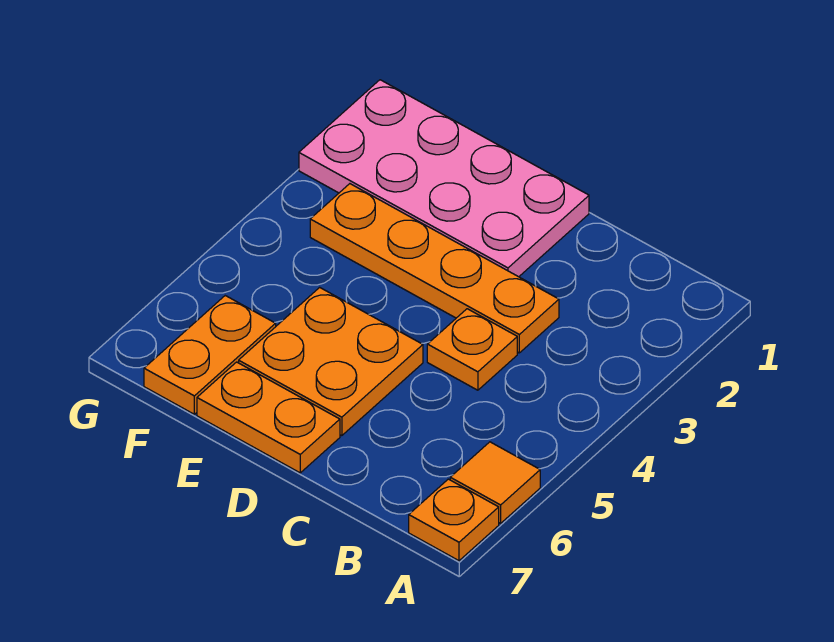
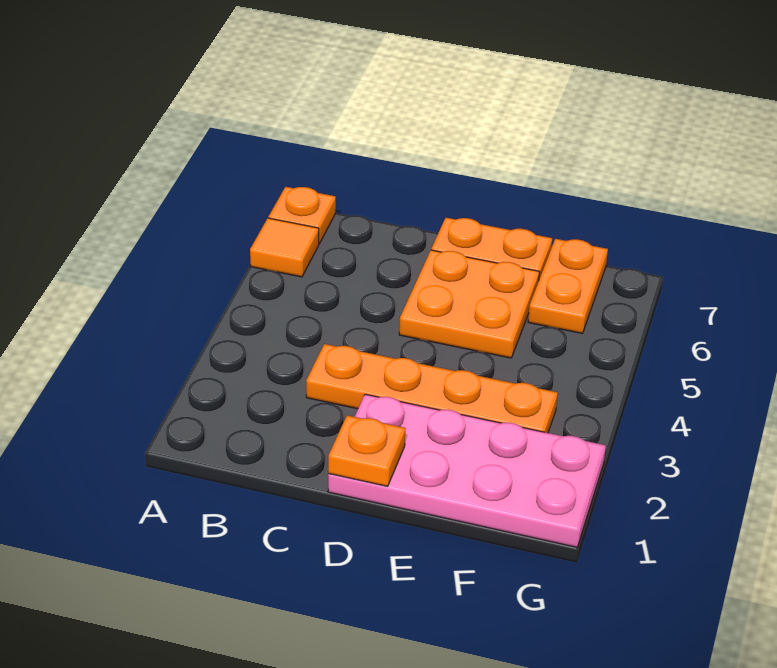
orange 1x1 plate [427,309,517,390] -> orange 1x1 plate moved to [328,415,405,486]

